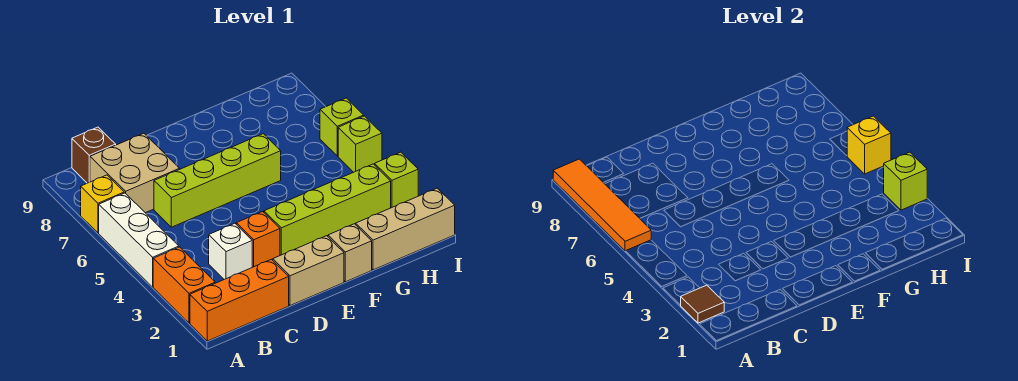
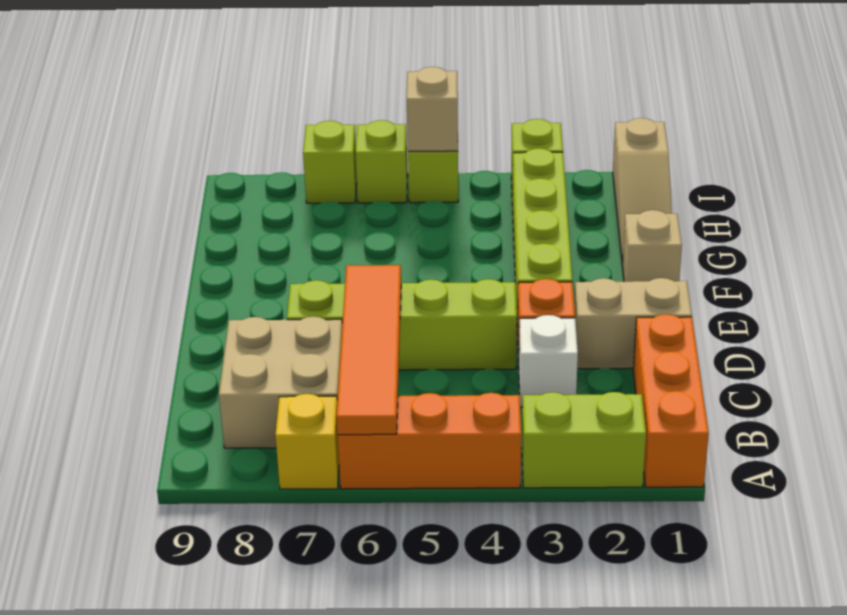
orange 1x2 brick [153,247,215,323] -> lime 1x2 brick [522,392,646,488]
brown 1x1 tile [681,285,724,323] -> none
white 1x3 brick [99,193,179,287] -> orange 1x3 brick [338,393,521,489]
orange 1x4 tile [553,159,651,251] -> orange 1x4 tile turned to [336,265,401,435]
brown 1x1 brick [72,127,116,183] -> none
lime 1x4 brick [154,134,281,227] -> lime 1x4 brick turned to [287,279,517,370]
tan 1x2 brick [273,236,344,306] -> tan 1x2 brick turned to [574,278,692,369]
tan 1x3 brick [356,188,455,270] -> tan 1x3 slope [613,118,672,263]
lime 1x1 brick [884,152,927,210] -> lime 1x1 brick moved to [303,121,357,203]
yellow 1x1 brick [847,116,891,174] -> tan 1x1 brick [407,67,458,151]

